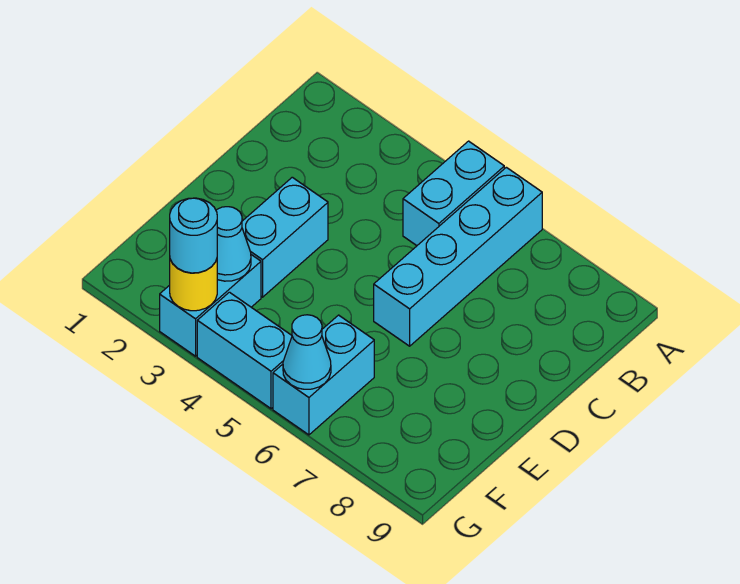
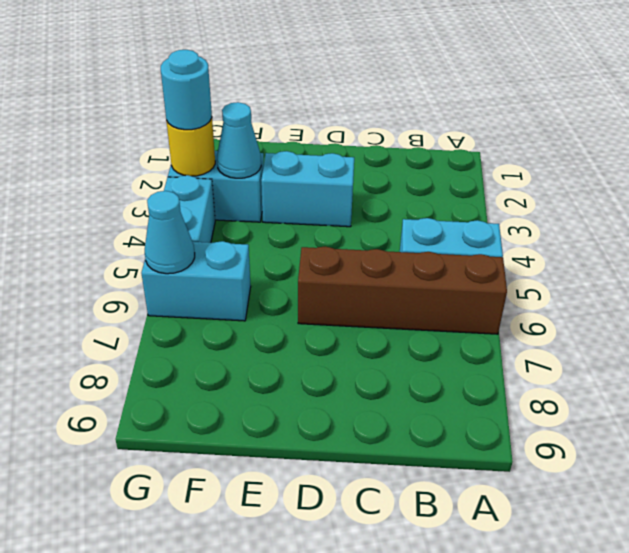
cyan 1x4 brick [374,167,542,346] -> brown 1x4 brick [298,246,507,334]

